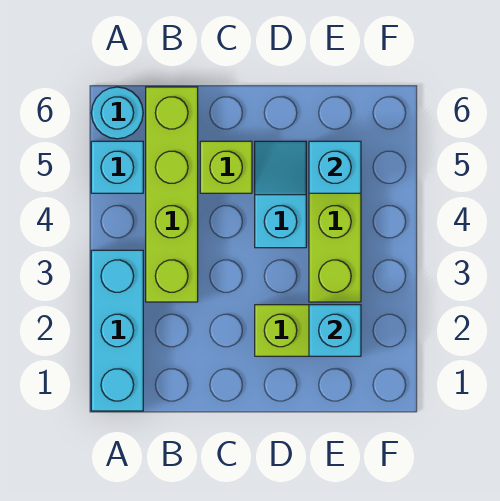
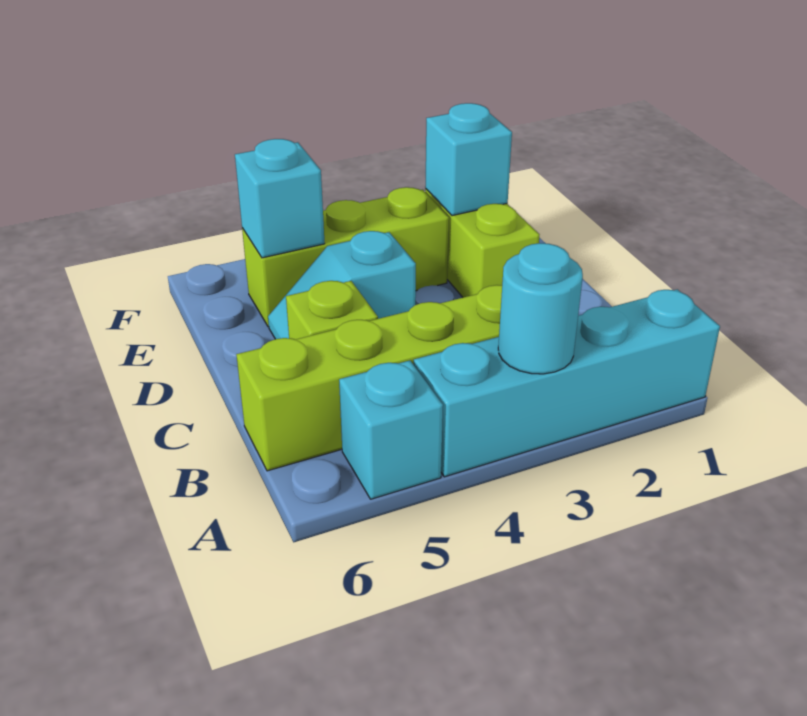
cyan 1x3 brick [91,250,143,411] -> cyan 1x4 brick [414,289,720,477]
cyan 1x1 round brick [91,87,143,139] -> cyan 1x1 round brick moved to [498,243,583,374]

